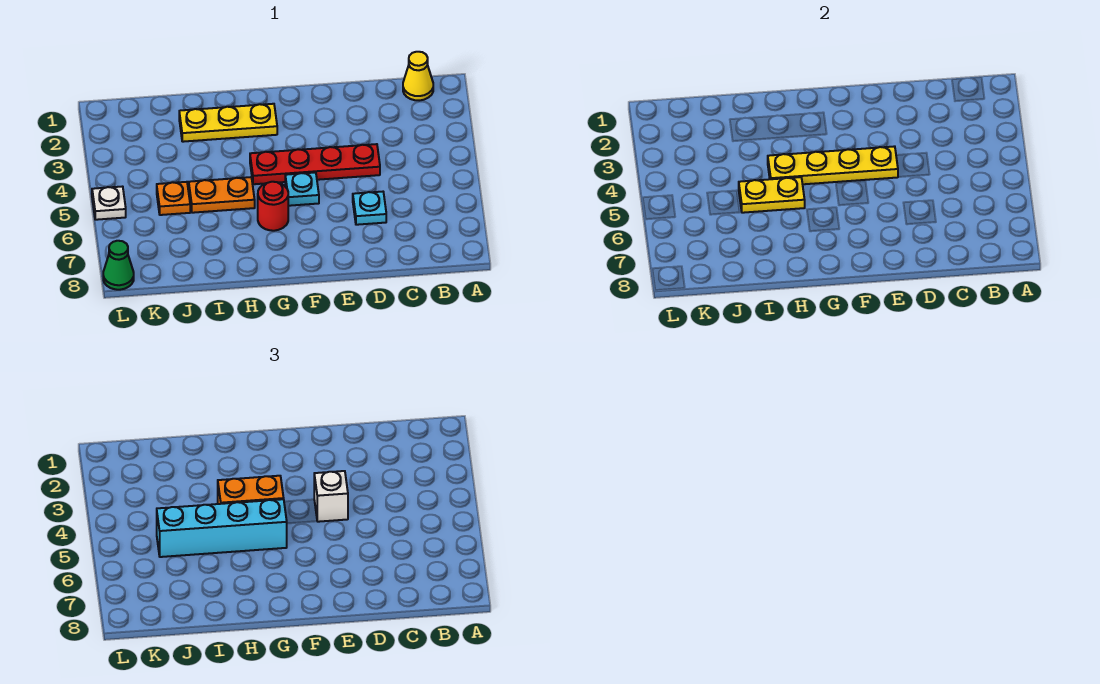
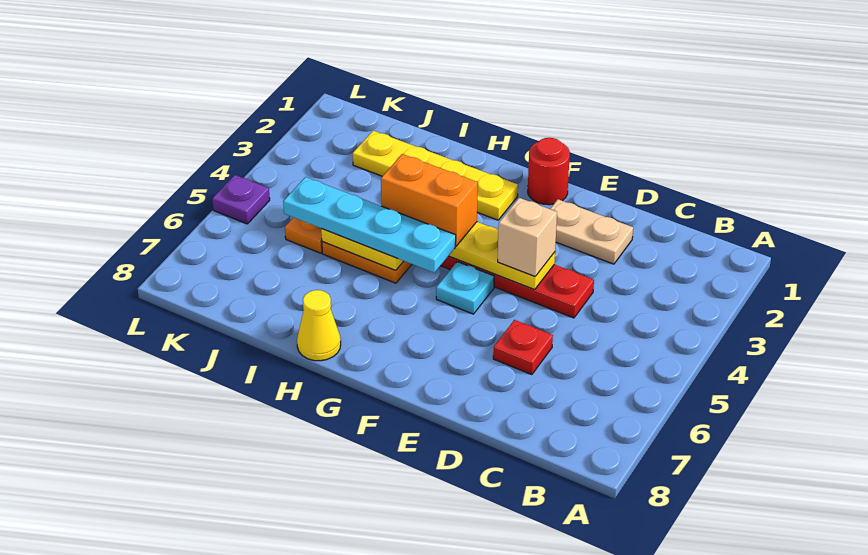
yellow 1x1 cone [403,52,433,101] -> yellow 1x1 cone moved to [297,290,341,361]
none -> tan 1x2 plate [550,199,633,264]
cyan 1x1 plate [353,192,386,225] -> red 1x1 plate [493,320,553,375]
white 1x1 brick [314,471,348,522] -> tan 1x1 brick [498,198,557,277]
yellow 1x3 plate [179,104,277,142] -> yellow 1x4 plate [353,131,518,220]
cyan 1x4 brick [157,499,287,557] -> cyan 1x4 plate [283,177,456,273]
red 1x1 round brick [258,182,288,231] -> red 1x1 round brick moved to [528,138,570,205]
white 1x1 plate [92,187,126,220] -> purple 1x1 plate [212,175,270,224]
green 1x1 cone [103,241,134,290] -> none

